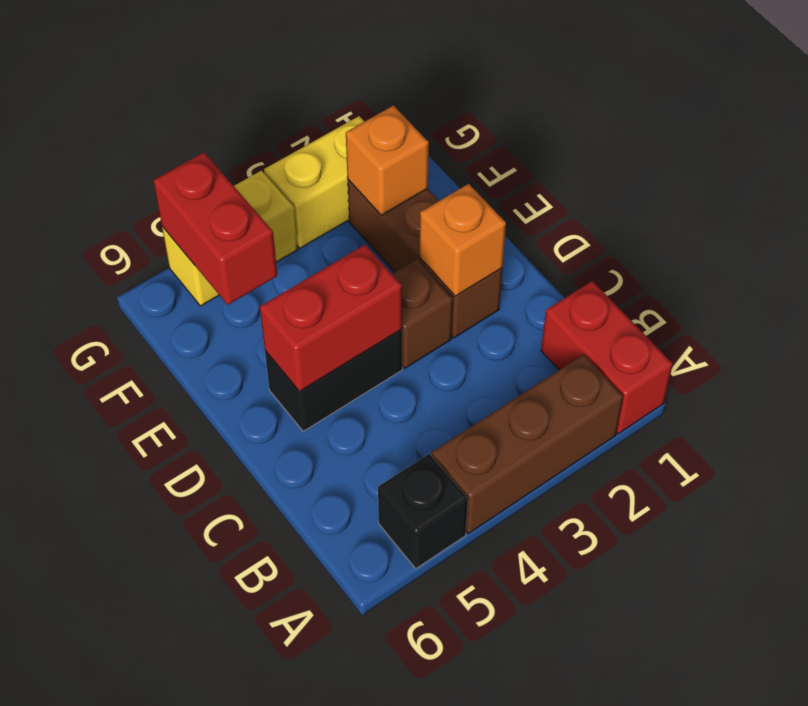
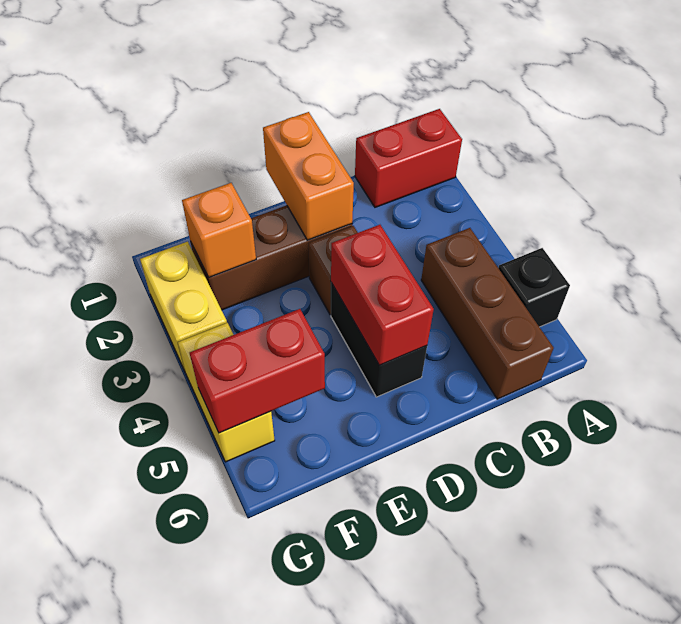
brown 1x3 brick [432,354,623,534] -> brown 1x3 brick moved to [421,228,554,399]
orange 1x1 brick [420,184,506,296] -> orange 1x2 brick [263,112,354,240]

